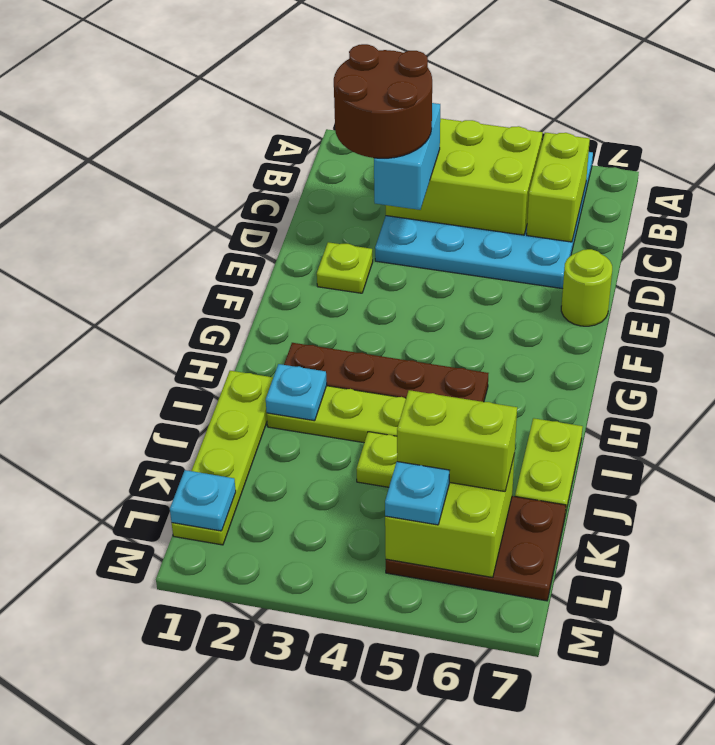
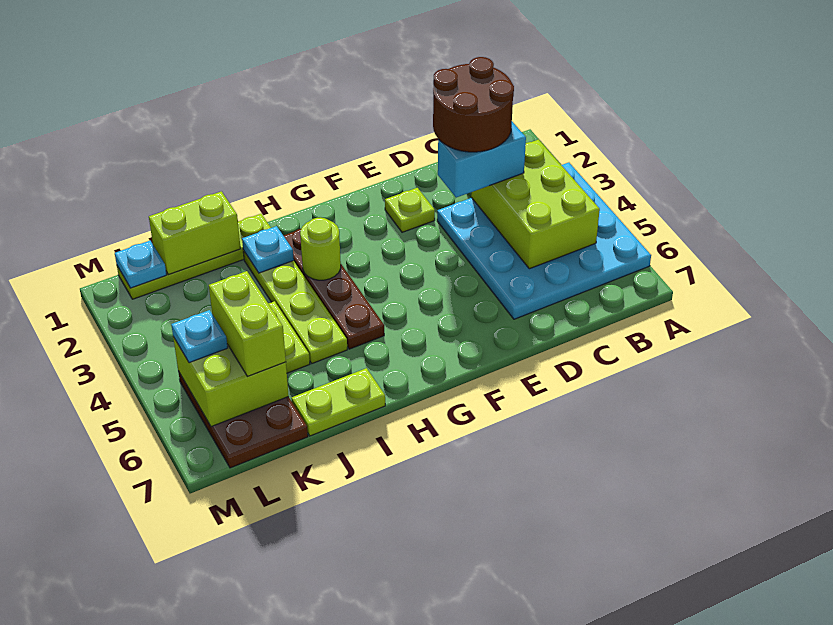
lime 1x2 brick [527,132,590,242] -> lime 1x2 brick moved to [149,191,241,275]
lime 1x1 round brick [561,249,612,326] -> lime 1x1 round brick moved to [300,217,341,280]

